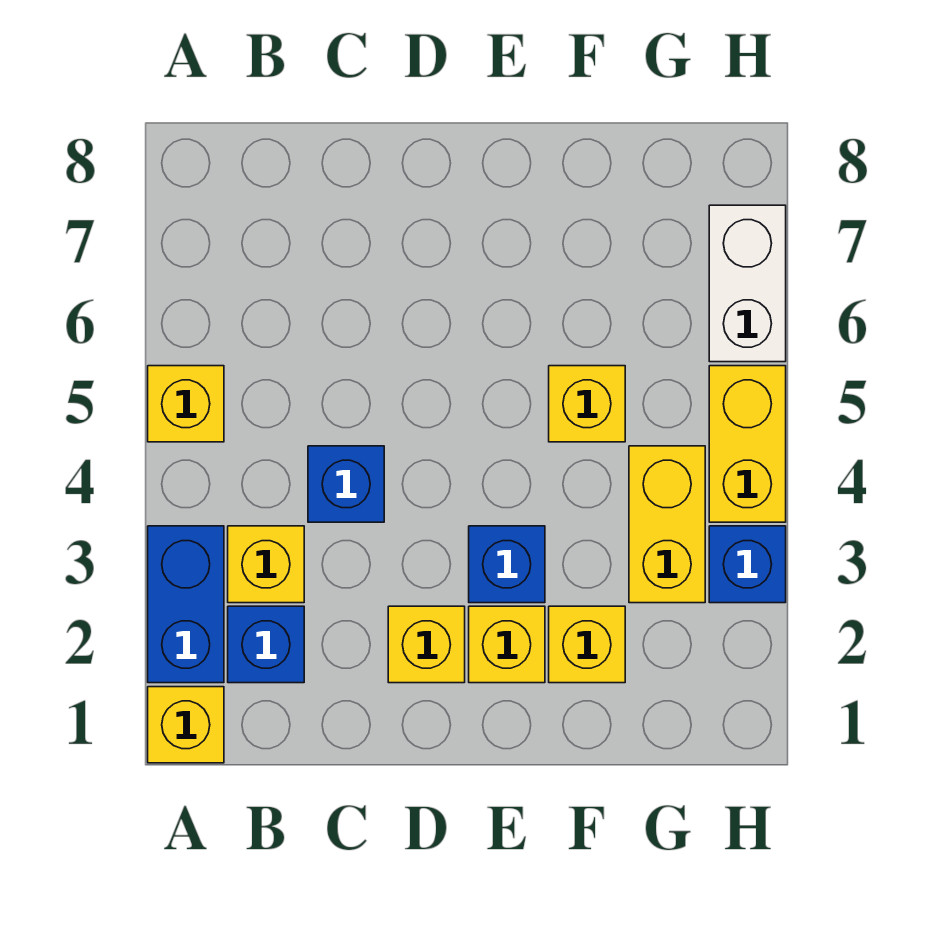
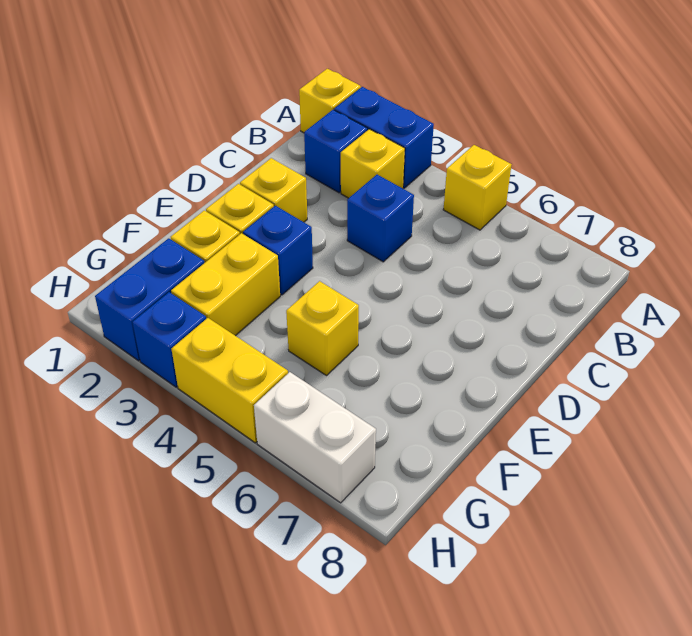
none -> blue 1x2 brick [95,238,204,361]
yellow 1x2 brick [629,446,705,603] -> yellow 1x2 brick turned to [171,233,280,336]

